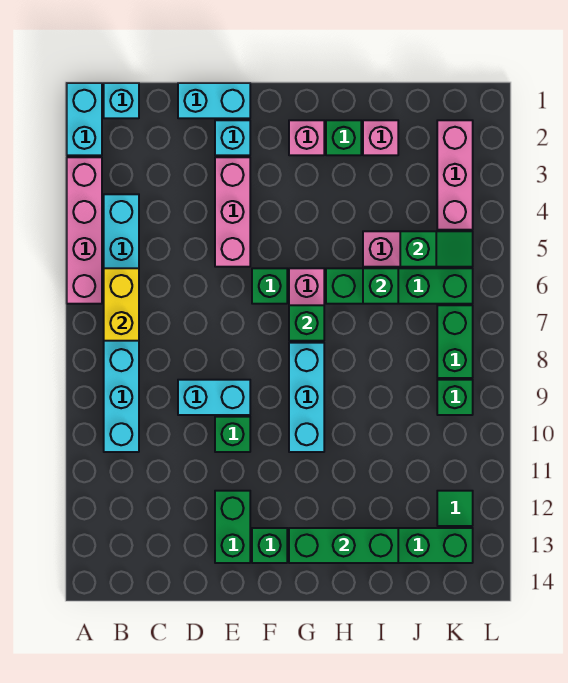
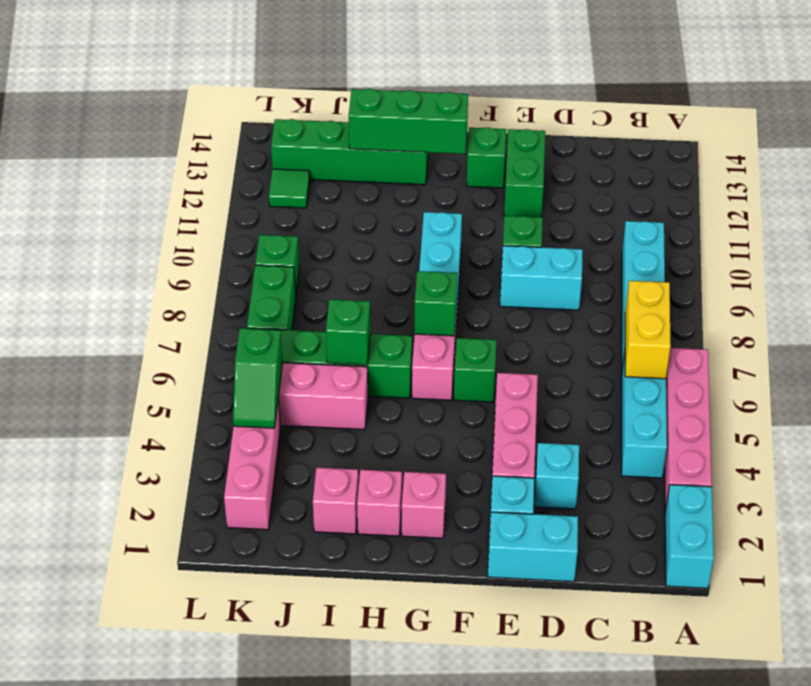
cyan 1x1 brick [104,83,139,118] -> cyan 1x1 brick moved to [534,443,579,509]
green 1x1 brick [326,120,361,155] -> pink 1x1 brick [357,470,402,536]
green 1x2 slope [400,231,473,267] -> green 1x2 slope turned to [233,328,283,428]

